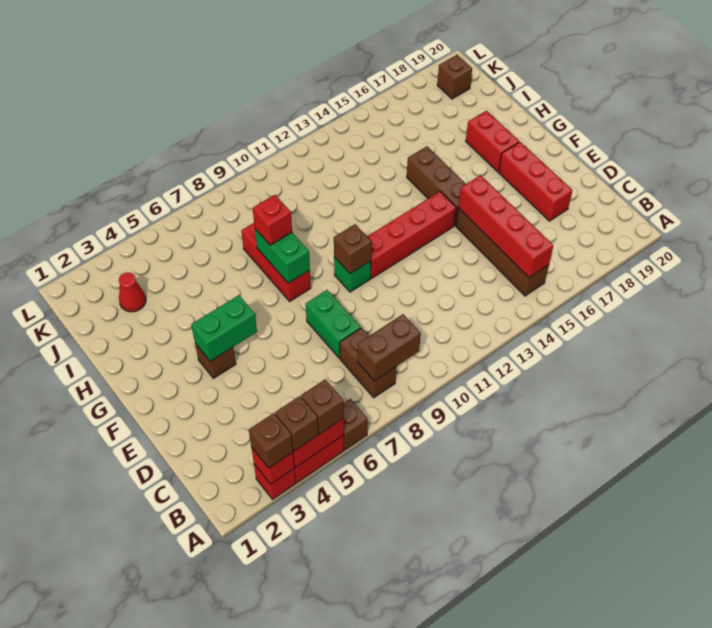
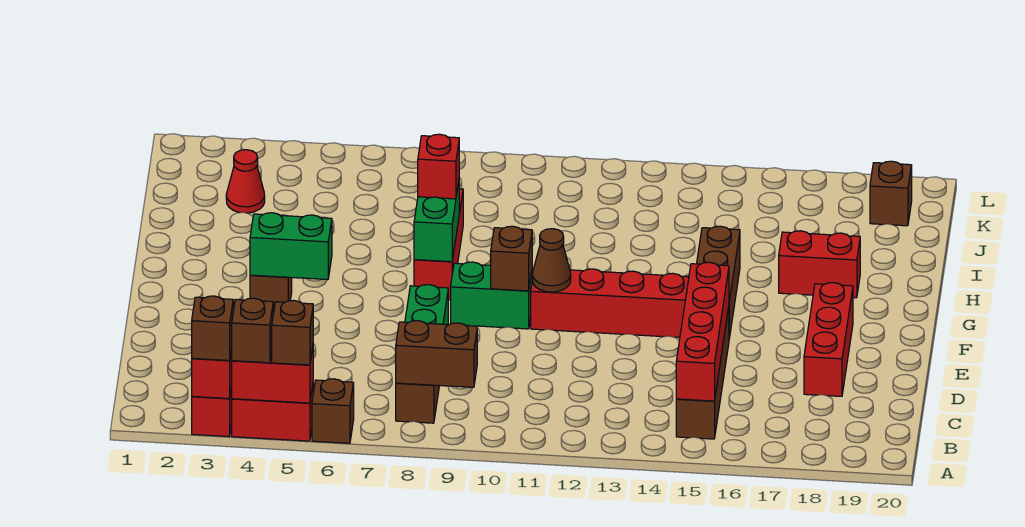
green 1x1 brick [334,257,371,292] -> green 1x2 brick [451,262,532,329]
none -> brown 1x1 cone [532,229,571,292]
red 1x2 brick [466,111,519,172] -> red 1x2 brick turned to [779,231,860,298]

